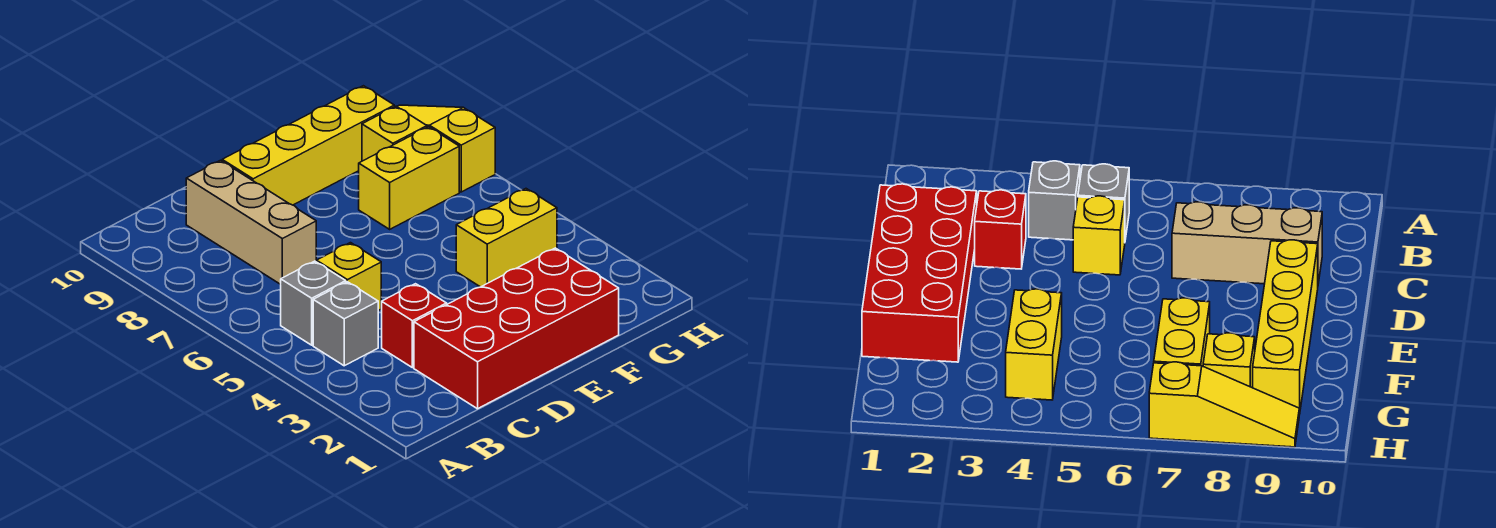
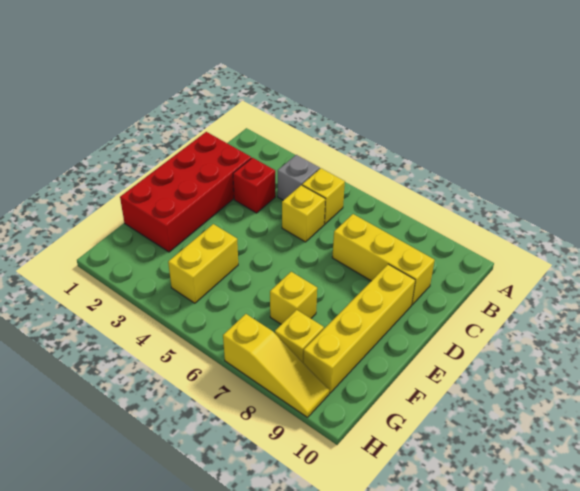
grey 1x1 brick [281,261,346,345] -> yellow 1x1 brick [302,168,345,224]
tan 1x3 brick [186,160,316,284] -> yellow 1x3 brick [332,214,435,305]
yellow 1x2 brick [359,127,459,229] -> yellow 1x1 brick [270,272,317,324]

